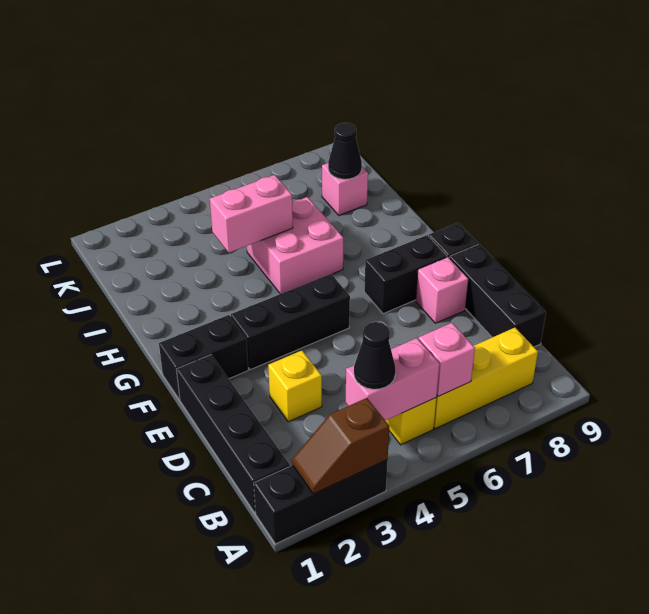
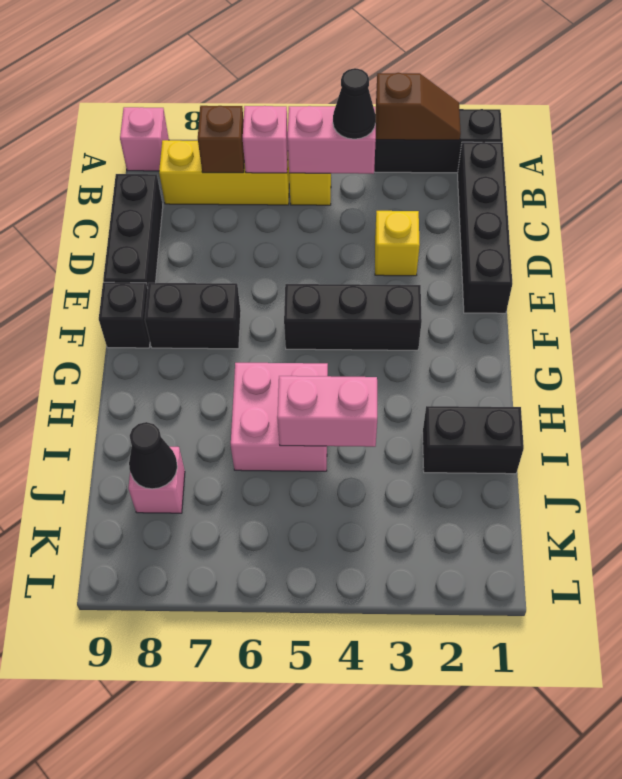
none -> brown 1x1 brick [198,106,244,173]
pink 1x1 brick [416,257,468,323] -> pink 1x1 brick moved to [120,107,169,171]
black 1x2 brick [159,315,248,400] -> black 1x2 brick moved to [423,406,524,474]

